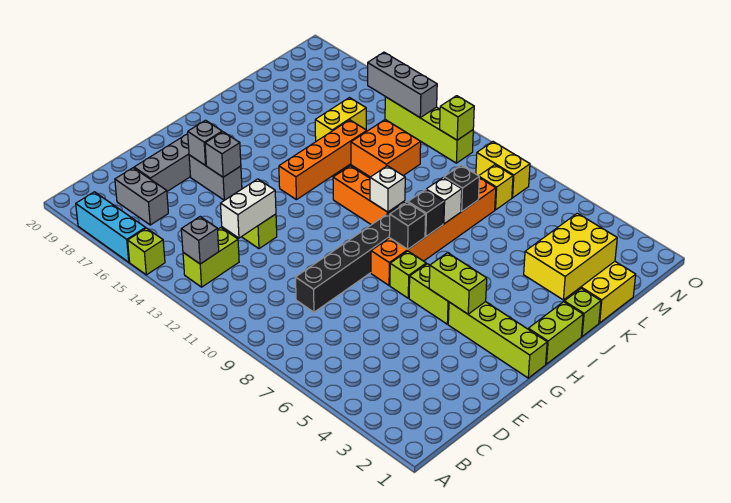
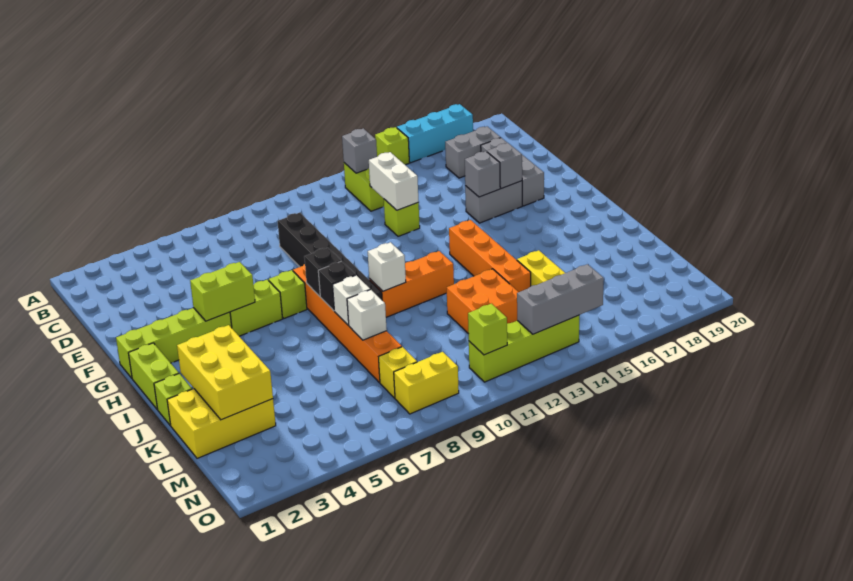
black 1x1 brick [444,165,479,211] -> white 1x1 brick [347,289,387,340]

